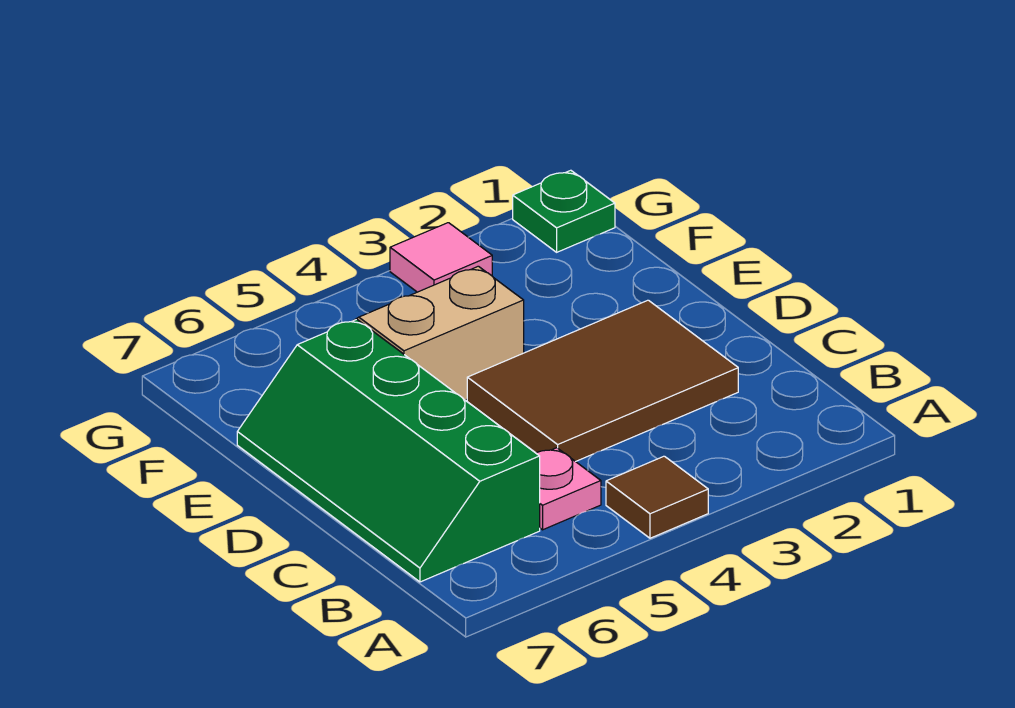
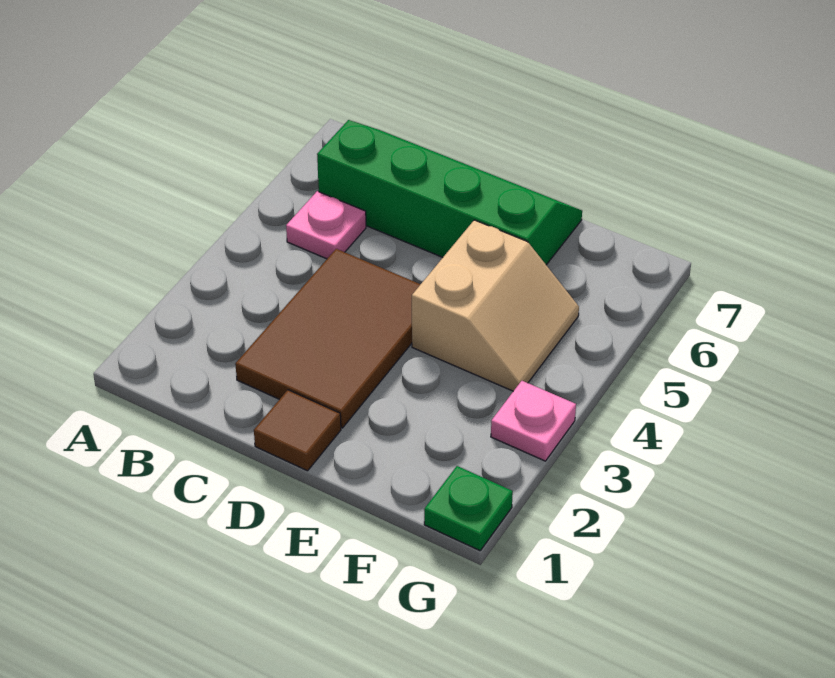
brown 1x1 tile [606,456,708,538] -> brown 1x1 tile moved to [254,390,341,471]
pink 1x1 tile [390,223,492,292] -> pink 1x1 plate [491,381,576,461]

